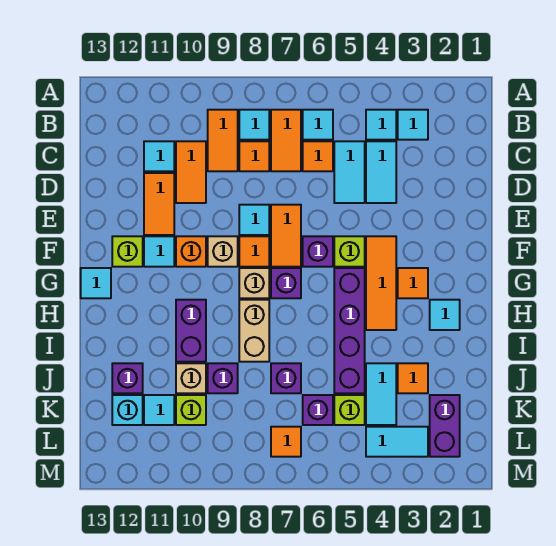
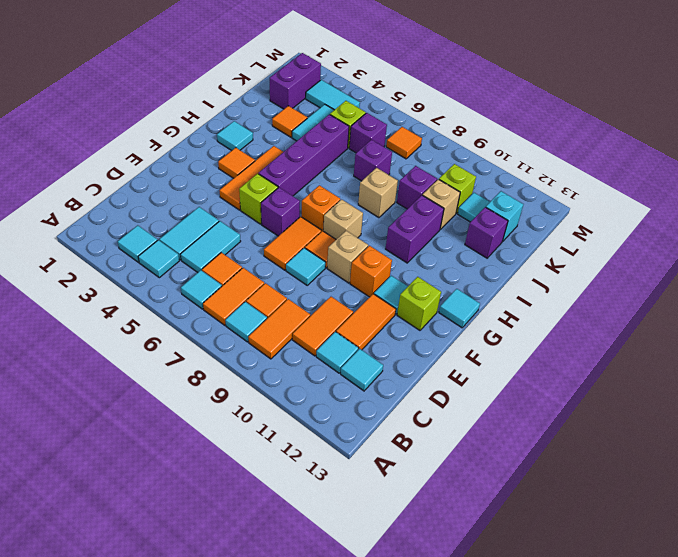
none -> cyan 1x1 tile [341,349,383,391]
purple 1x1 brick [271,268,301,298] -> orange 1x1 brick [302,185,340,232]
tan 1x2 brick [239,300,269,362] -> tan 1x1 brick [358,168,398,218]

